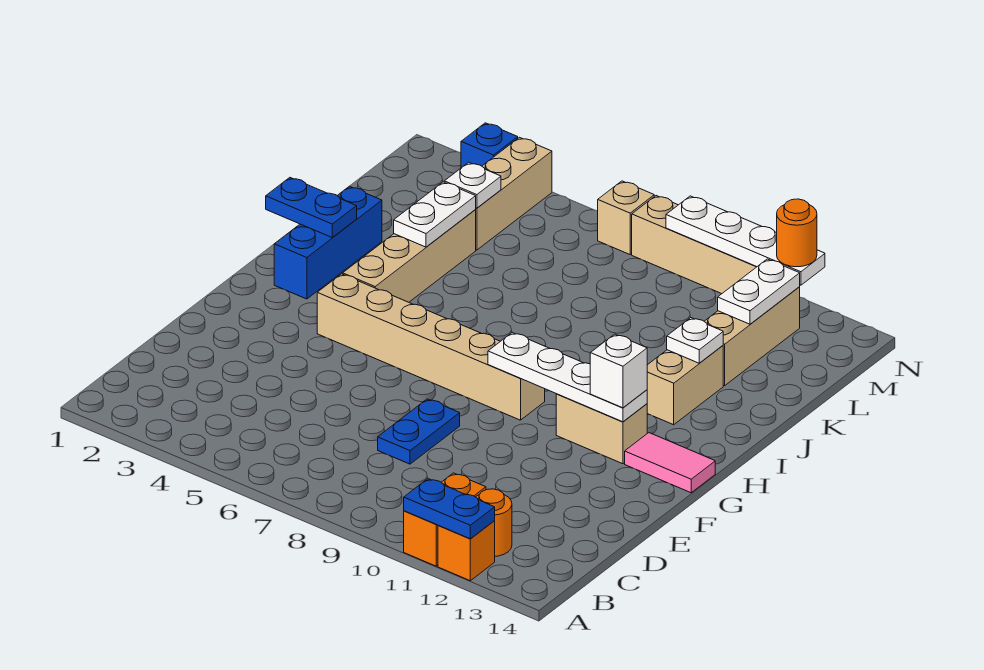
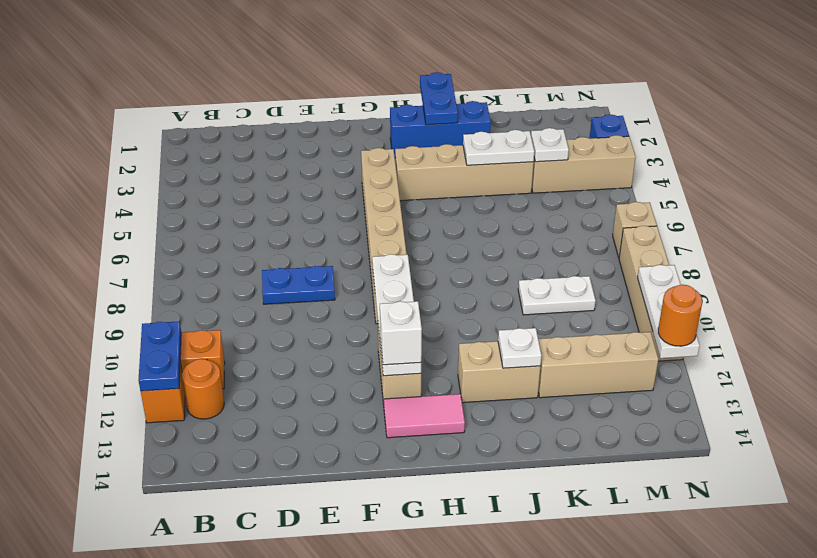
pink 1x2 tile [625,433,715,493] -> pink 1x2 tile turned to [384,394,465,438]
white 1x2 plate [718,259,800,324] -> white 1x2 plate moved to [518,276,596,315]
white 1x4 plate [666,196,825,285] -> white 1x3 plate [638,265,700,358]

